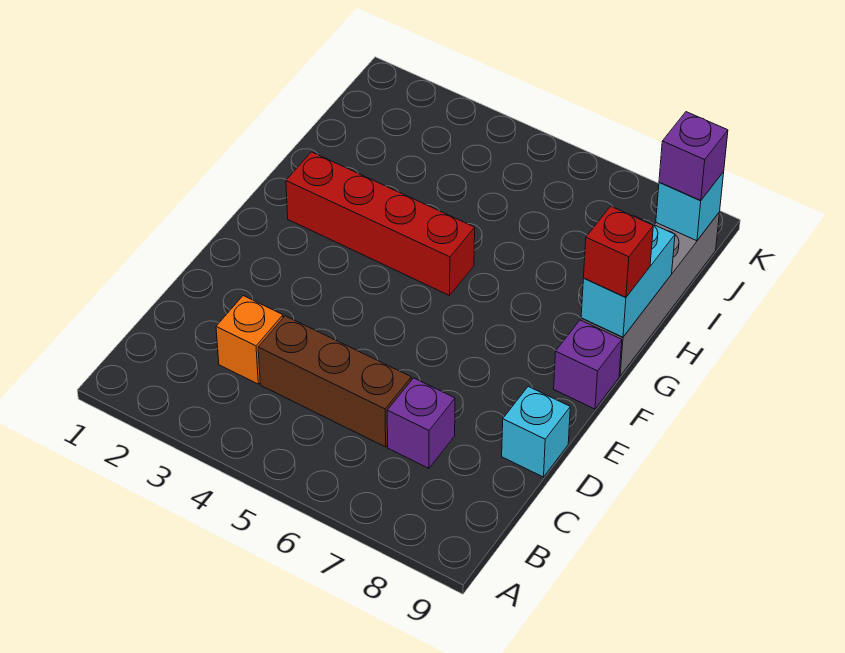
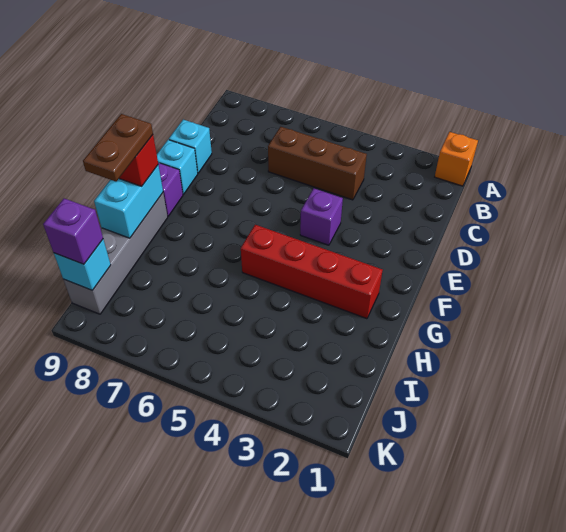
orange 1x1 brick [216,296,283,384] -> orange 1x1 brick moved to [435,132,478,186]
purple 1x1 brick [387,378,455,468] -> purple 1x1 brick moved to [300,189,343,245]
none -> cyan 1x1 brick [157,140,198,194]
none -> brown 1x2 plate [83,114,153,182]

